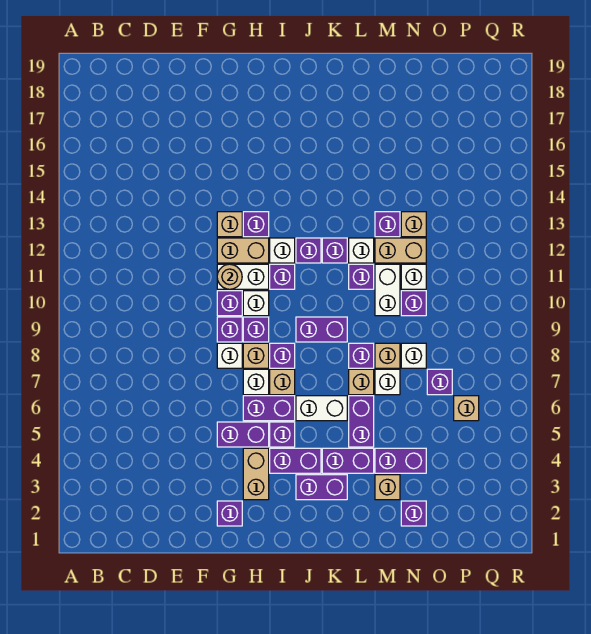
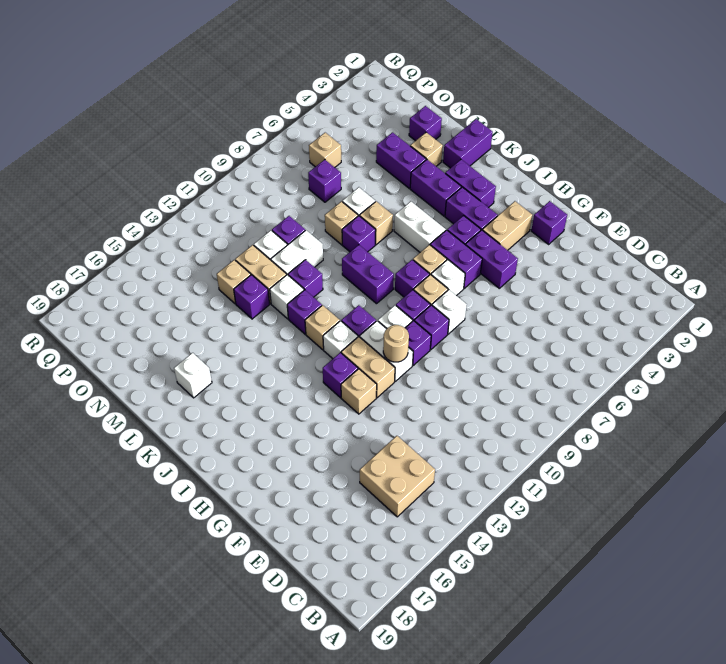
none -> tan 2x2 brick [360,436,435,517]
purple 1x1 brick [296,238,321,263] -> tan 1x1 brick [305,305,340,350]
purple 1x2 brick [349,396,374,447] -> purple 1x2 brick moved to [443,119,493,168]
white 1x1 brick [401,343,426,368] -> white 1x1 brick moved to [174,353,212,398]

